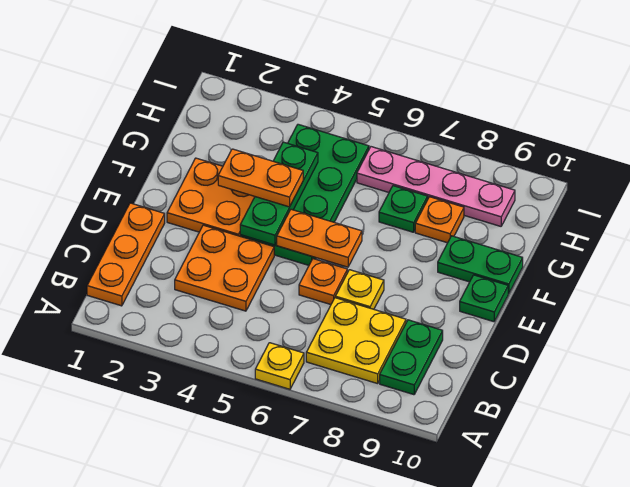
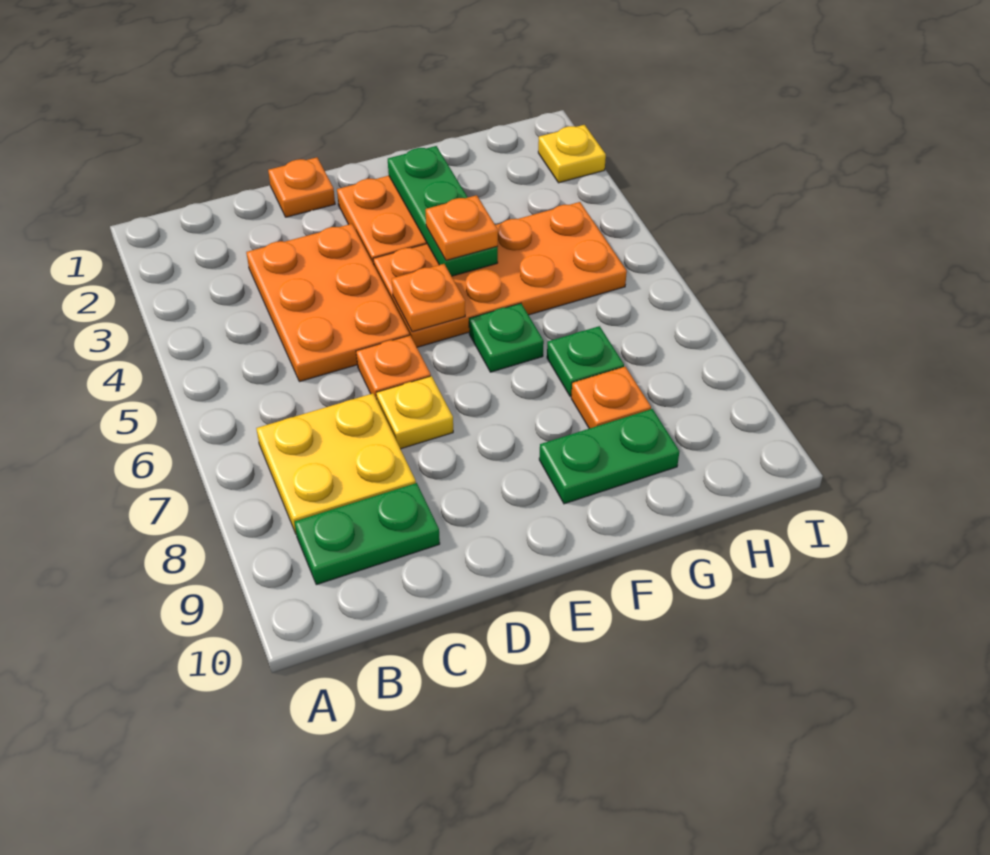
yellow 1x1 plate [255,343,304,389] -> yellow 1x1 plate moved to [538,125,606,183]
orange 1x3 plate [87,203,165,306] -> orange 1x1 plate [268,157,335,217]
orange 2x2 plate [175,225,274,311] -> orange 2x3 plate [246,224,409,382]
green 2x4 plate [240,124,369,265] -> orange 2x4 plate [373,202,627,347]
green 1x3 plate [240,142,318,245] -> green 1x3 plate turned to [388,146,498,276]
orange 1x2 plate [277,209,362,267] -> orange 1x1 plate [392,264,465,332]
green 1x1 plate [460,275,508,322] -> green 1x1 plate moved to [469,303,544,372]
orange 1x2 plate [218,149,303,207] -> orange 1x1 plate [426,195,498,260]
green 1x2 plate [438,236,523,294] -> green 1x2 plate turned to [539,409,680,504]
pink 1x4 plate [357,147,515,226] -> none

